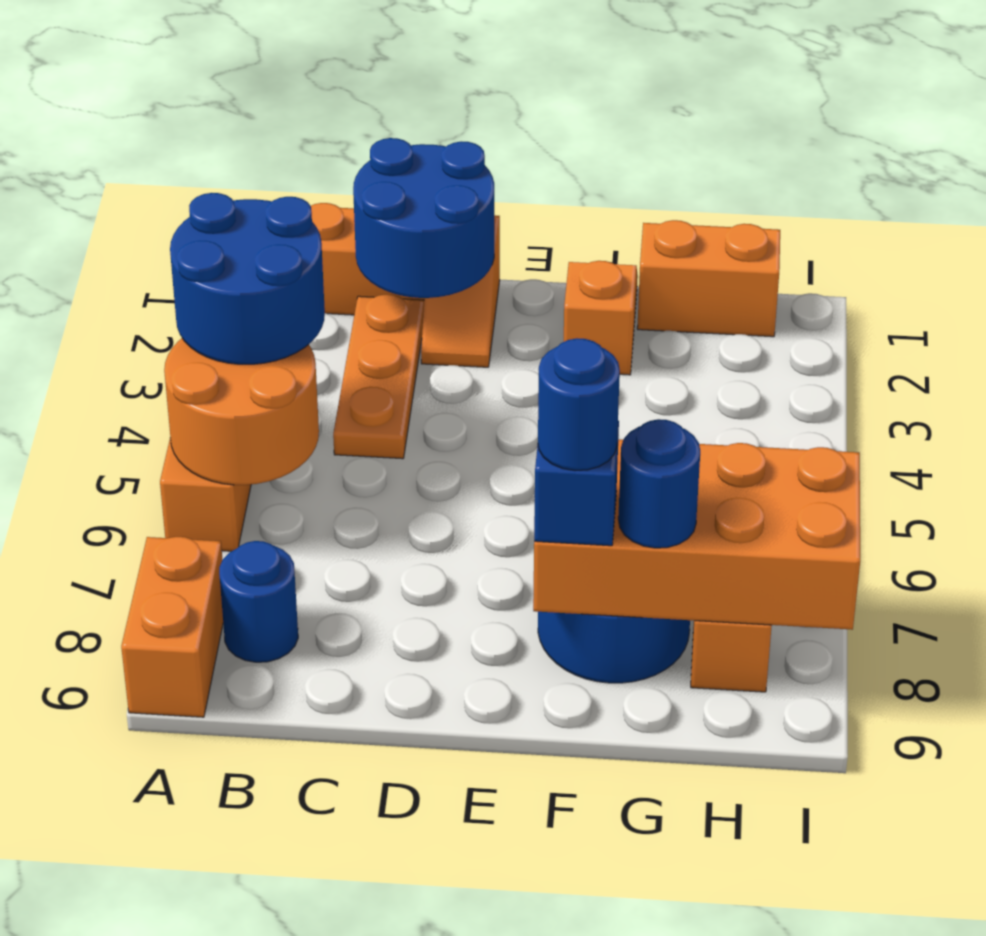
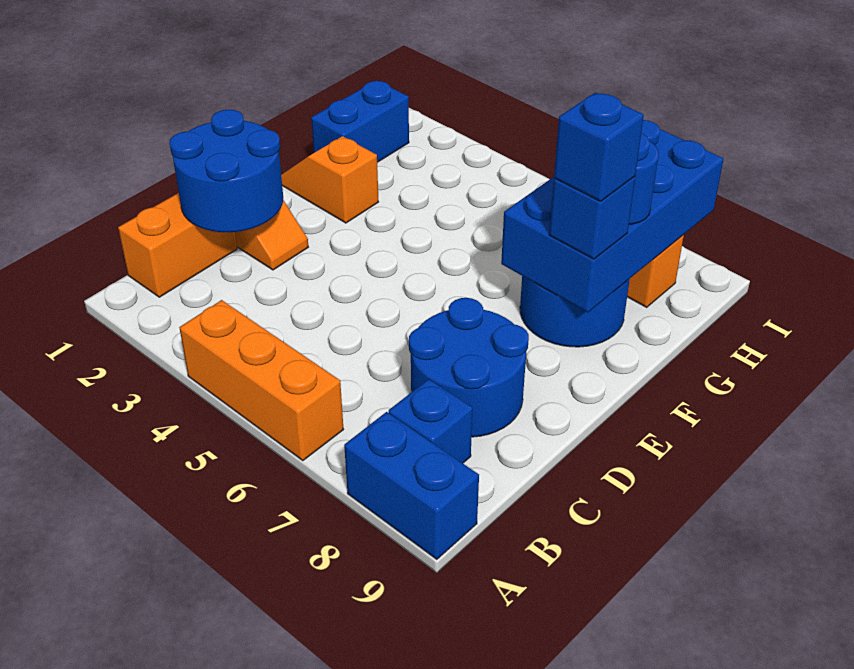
blue 2x2 round brick [170,193,325,364] -> blue 2x2 round brick moved to [409,298,529,437]
orange 2x2 round brick [164,338,319,485] -> none
orange 1x2 brick [121,537,223,717] -> blue 1x2 brick [344,412,479,559]
blue 1x1 round brick [219,541,298,662] -> blue 1x1 brick [389,379,472,463]
orange 1x3 plate [333,294,424,459] -> none
orange 2x4 brick [533,440,860,630] -> blue 2x4 brick [501,120,723,312]
blue 1x1 round brick [538,338,620,471] -> blue 1x1 brick [554,93,644,201]
orange 1x2 brick [637,220,780,337] -> blue 1x2 brick [311,80,409,162]

